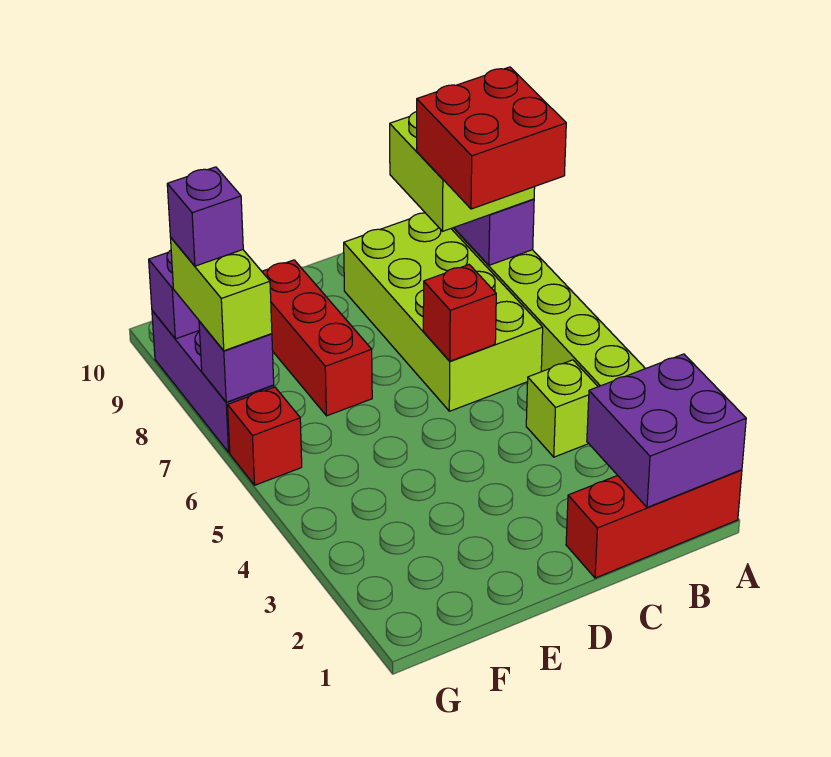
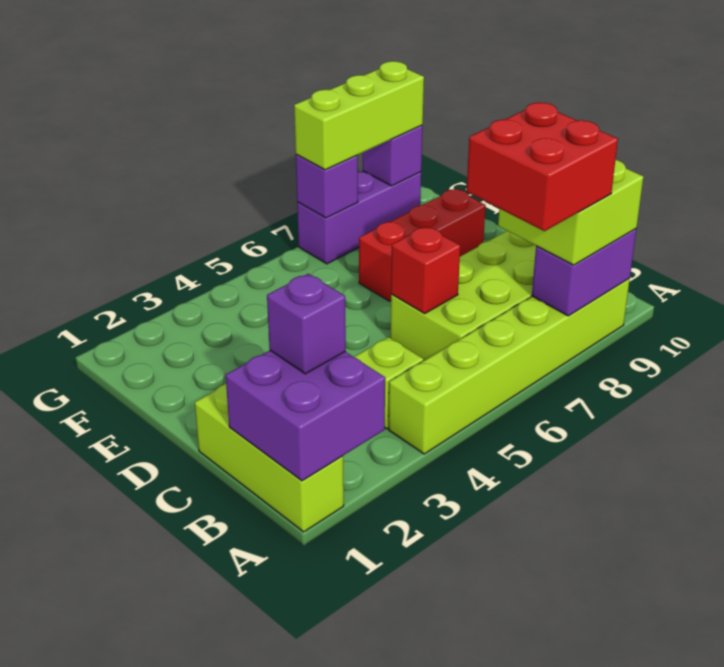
red 1x3 brick [566,470,742,578] -> lime 1x3 brick [195,384,344,532]
red 1x1 brick [228,387,302,485] -> none
lime 1x2 brick [171,238,272,351] -> lime 1x3 brick [294,61,424,170]
purple 1x1 brick [167,167,243,266] -> purple 1x1 brick moved to [267,274,346,374]

